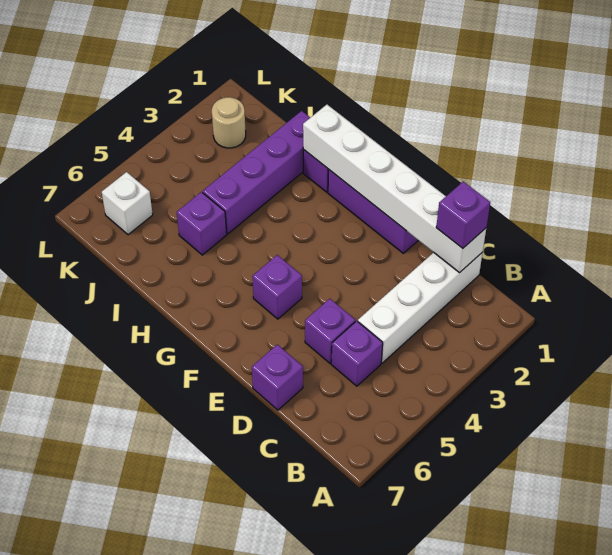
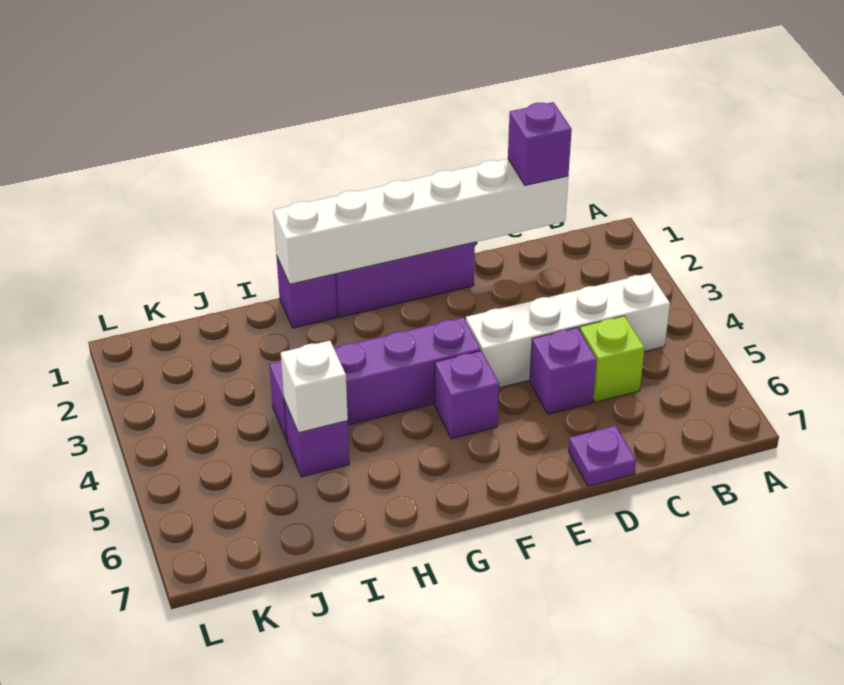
white 1x4 brick [358,252,483,363] -> white 1x4 brick turned to [466,273,670,388]
purple 1x1 brick [331,321,383,386] -> lime 1x1 brick [580,316,645,402]
purple 1x1 brick [252,345,303,410] -> purple 1x1 plate [568,426,636,486]
purple 1x4 brick [203,111,310,234] -> purple 1x4 brick turned to [269,317,481,440]
tan 1x1 round brick [212,97,246,148] -> none
white 1x1 brick [102,172,153,235] -> white 1x1 brick moved to [281,341,348,433]

